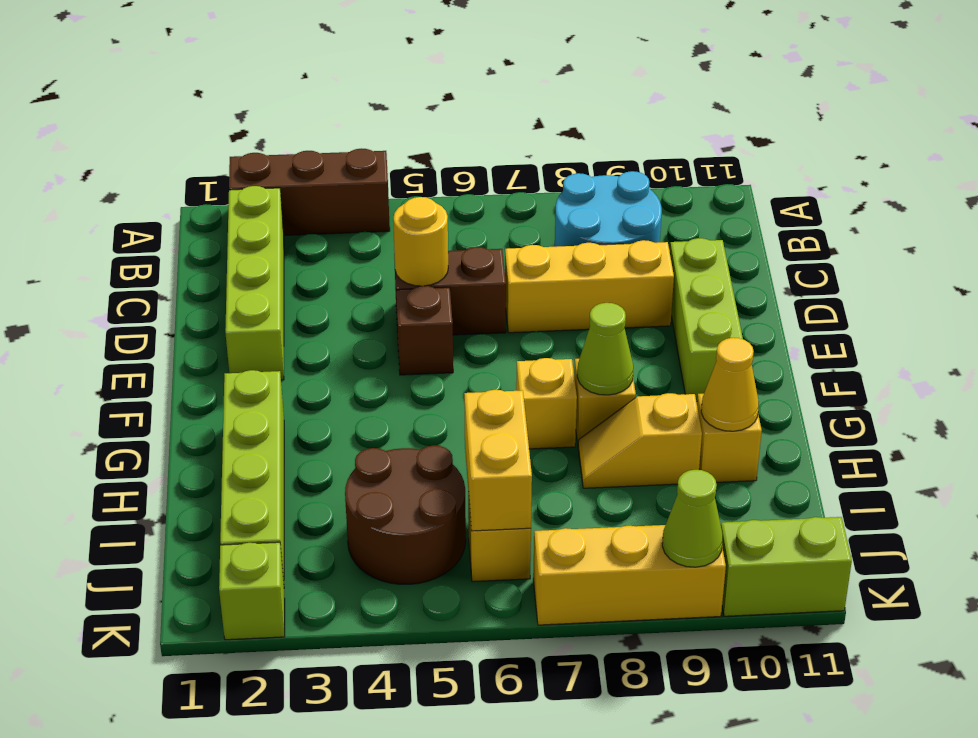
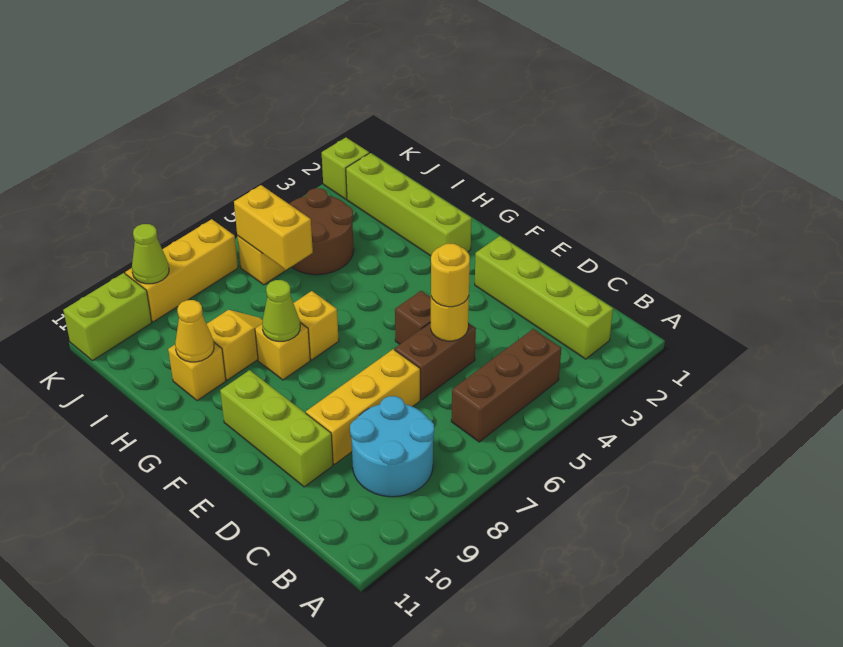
brown 1x3 brick [229,149,390,235] -> brown 1x3 brick moved to [451,329,561,442]
none -> yellow 1x1 round brick [431,244,470,307]

